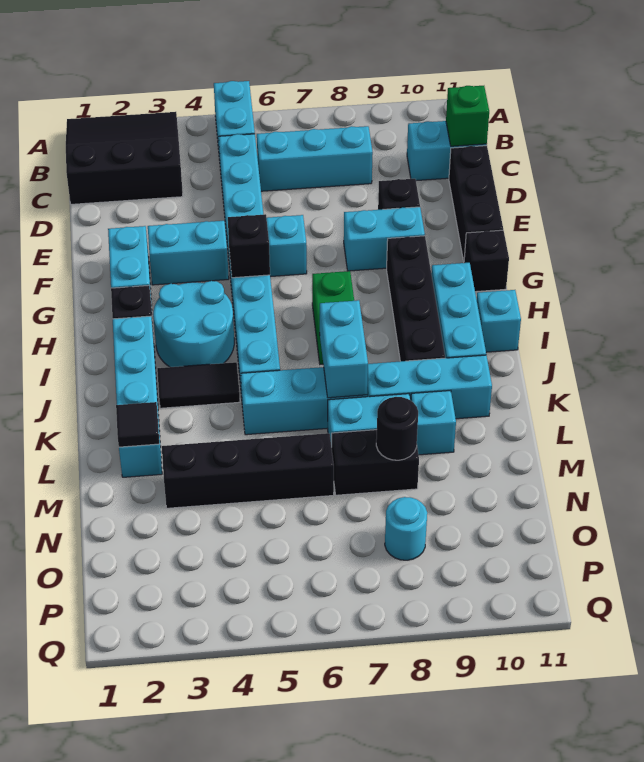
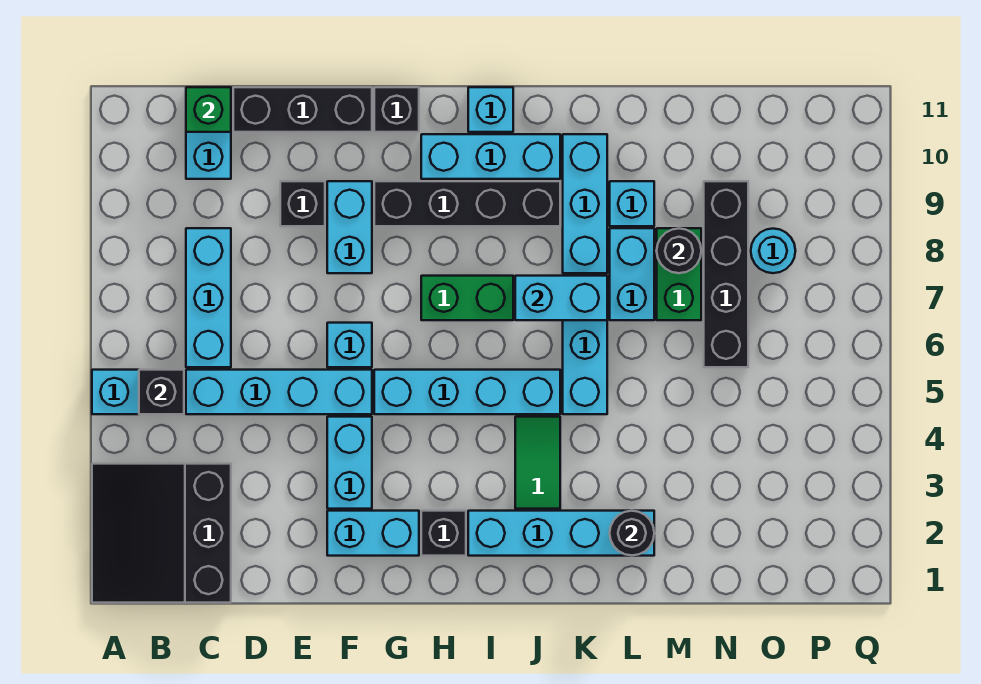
black 1x1 brick [228,214,270,278] -> black 1x1 brick moved to [139,370,184,414]
cyan 2x2 round brick [153,281,234,367] -> none
black 1x2 tile [157,362,240,408] -> green 1x2 tile [515,417,560,509]
black 1x1 tile [116,402,159,447] -> black 1x1 round brick [610,511,654,556]
black 1x4 brick [162,433,334,508] -> black 1x4 brick moved to [704,181,748,367]
black 1x2 brick [332,430,419,495] -> green 1x2 brick [657,228,701,320]

